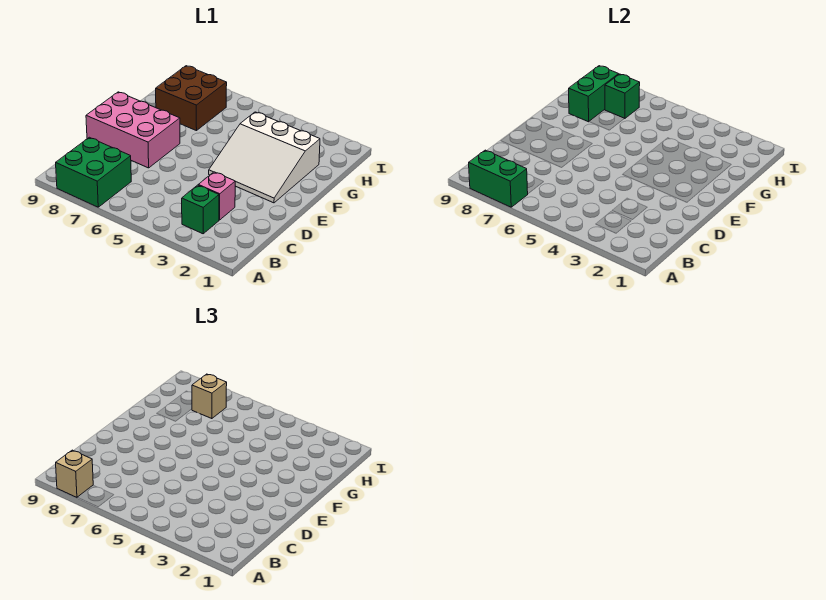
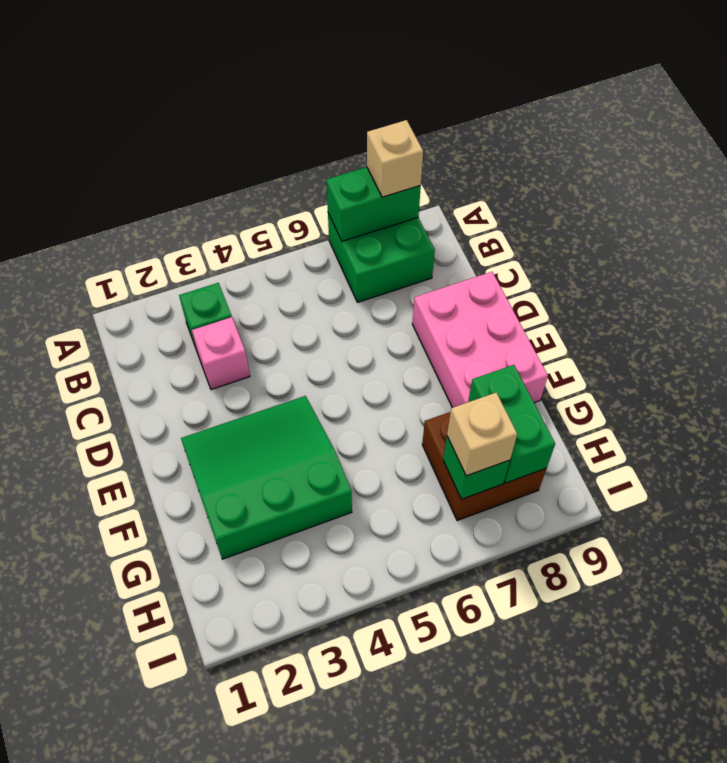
pink 2x3 brick [86,92,180,168] -> pink 2x3 brick turned to [412,272,548,408]
white 3x3 slope [209,112,320,203] -> green 3x3 slope [181,396,352,559]

